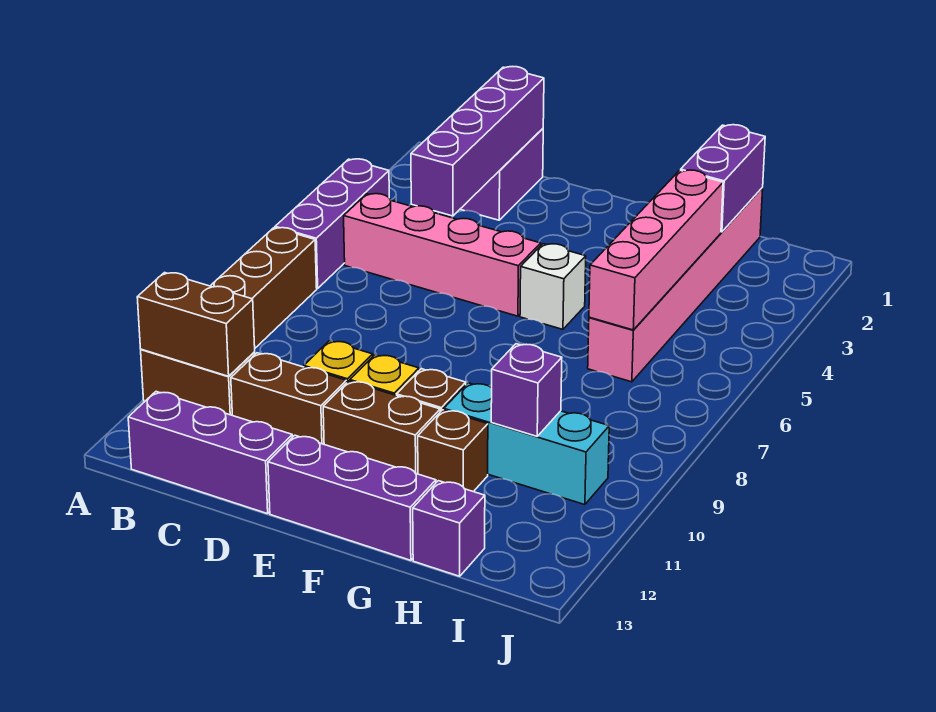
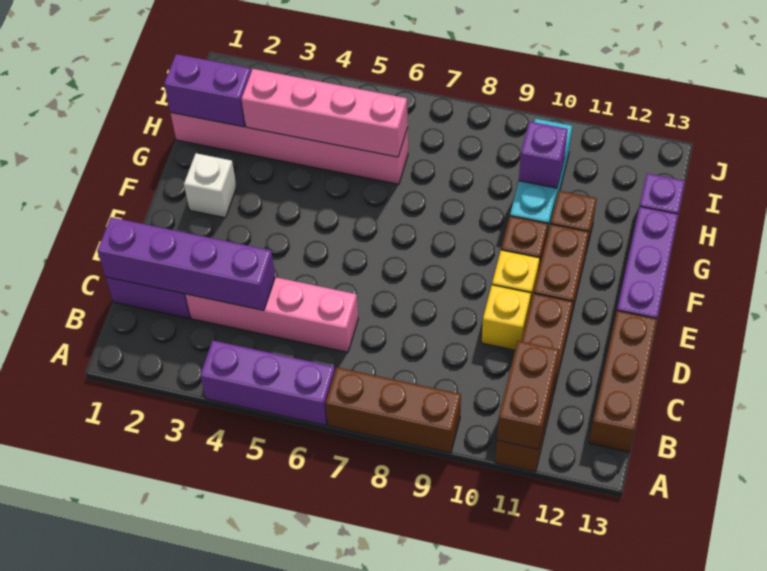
pink 1x4 brick [344,194,541,316] -> pink 1x4 brick turned to [185,277,358,352]
purple 1x3 brick [128,392,292,514] -> brown 1x3 brick [589,311,657,452]
white 1x1 brick [520,244,586,329] -> white 1x1 brick moved to [184,153,237,218]

